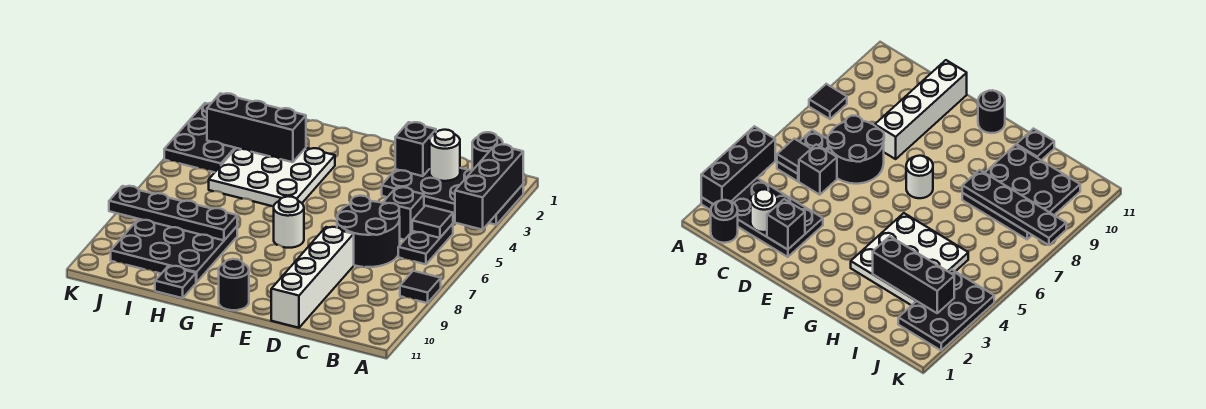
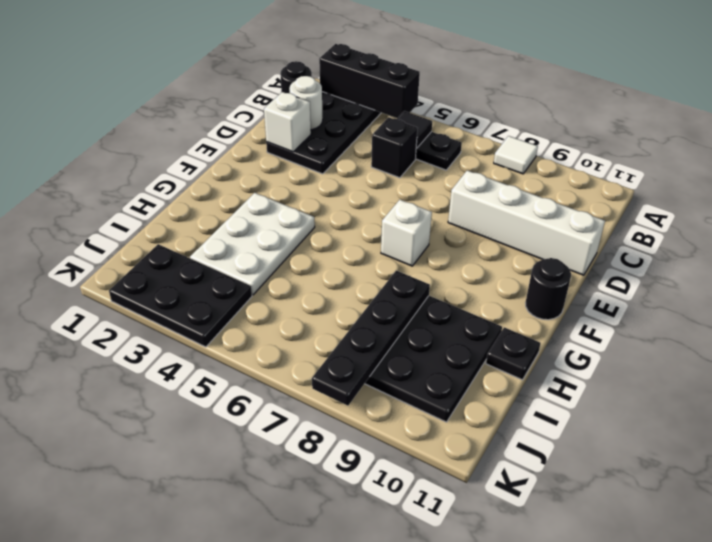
black 1x1 tile [400,271,441,303] -> white 1x1 tile [494,136,538,174]
black 2x2 round brick [337,196,400,267] -> none
black 1x1 brick [395,122,436,176] -> white 1x1 brick [264,92,311,152]
white 1x1 round brick [274,196,304,248] -> white 1x1 brick [381,200,432,266]
white 3x3 plate [209,148,335,206] -> white 2x3 plate [190,193,315,295]
black 1x3 brick [207,93,306,162] -> none

